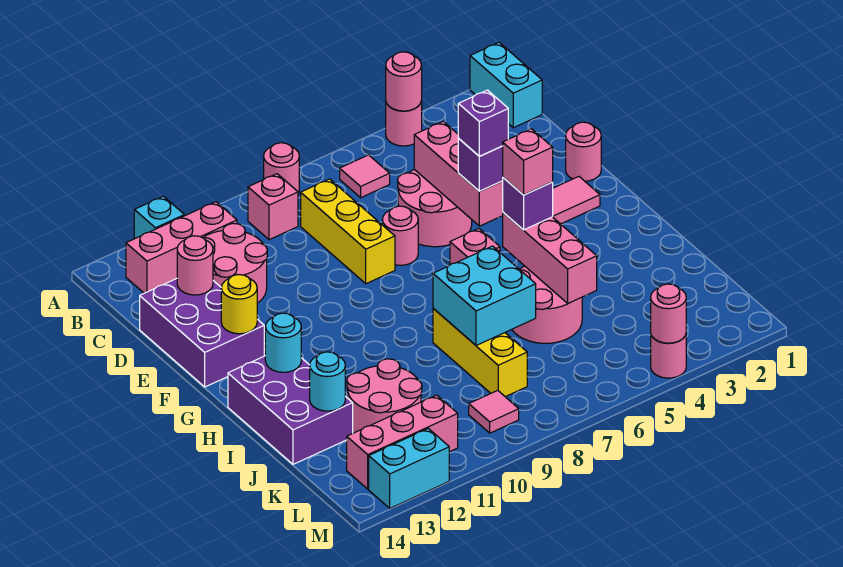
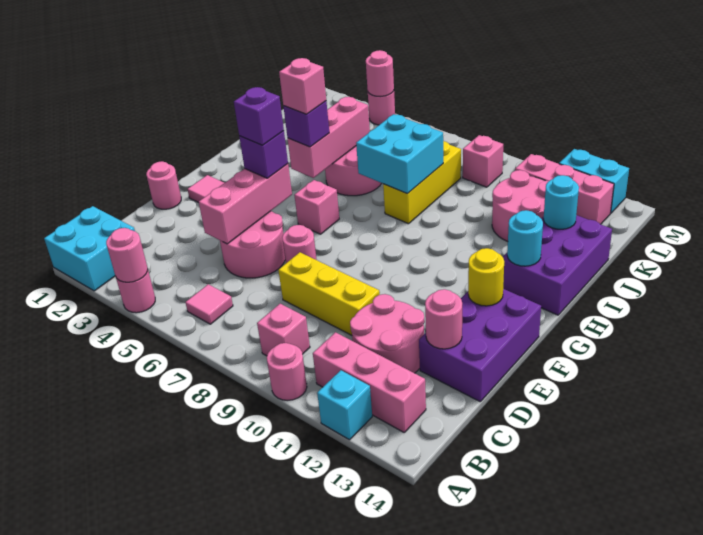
cyan 1x2 brick [470,43,542,128] -> cyan 2x2 brick [44,206,135,291]
pink 1x1 round brick [264,143,299,194] -> pink 1x1 round brick moved to [267,343,307,400]
yellow 1x3 brick [301,179,395,284] -> yellow 1x3 brick turned to [278,252,380,335]
pink 1x1 tile [469,390,519,433] -> pink 1x1 brick [463,135,503,187]

